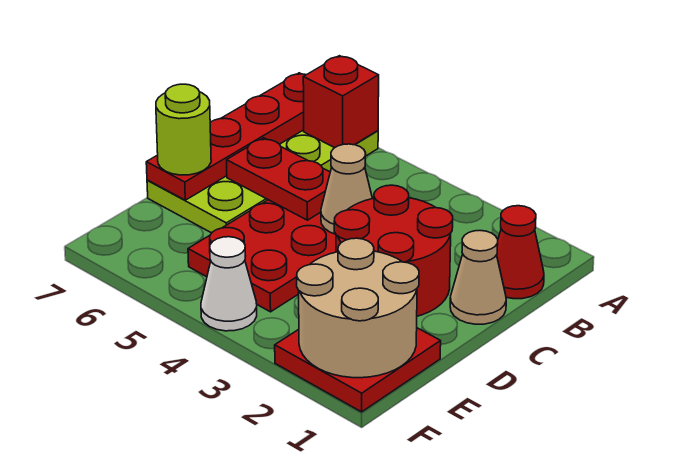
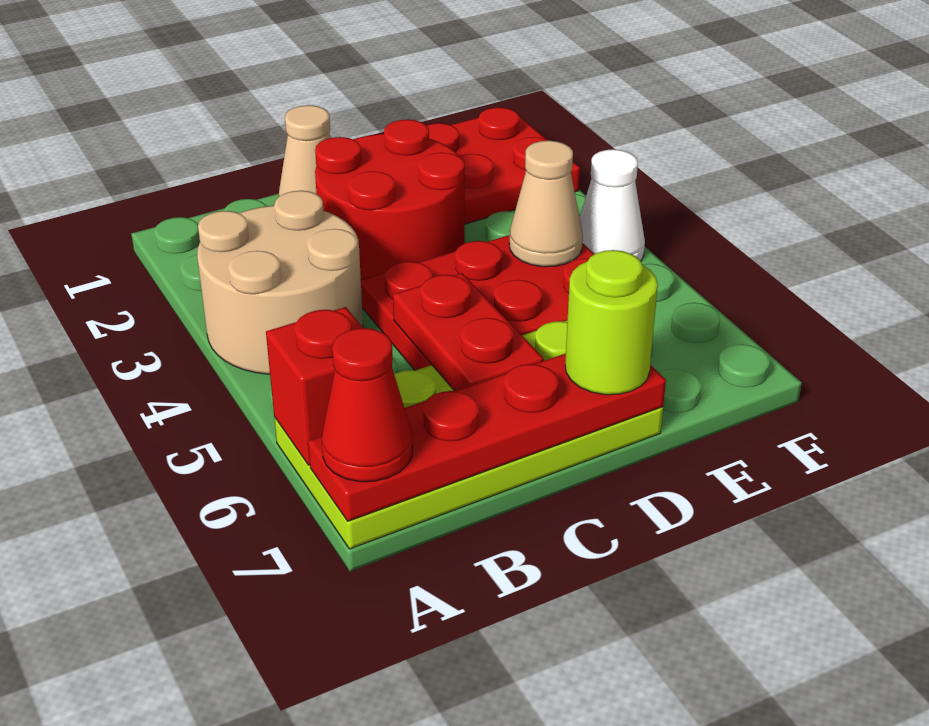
red 1x1 cone [497,206,544,299] -> red 1x1 cone moved to [322,328,412,482]
tan 1x1 cone [321,144,373,234] -> tan 1x1 cone moved to [509,141,583,267]
tan 2x2 round brick [297,238,419,378] -> tan 2x2 round brick moved to [197,191,363,374]

